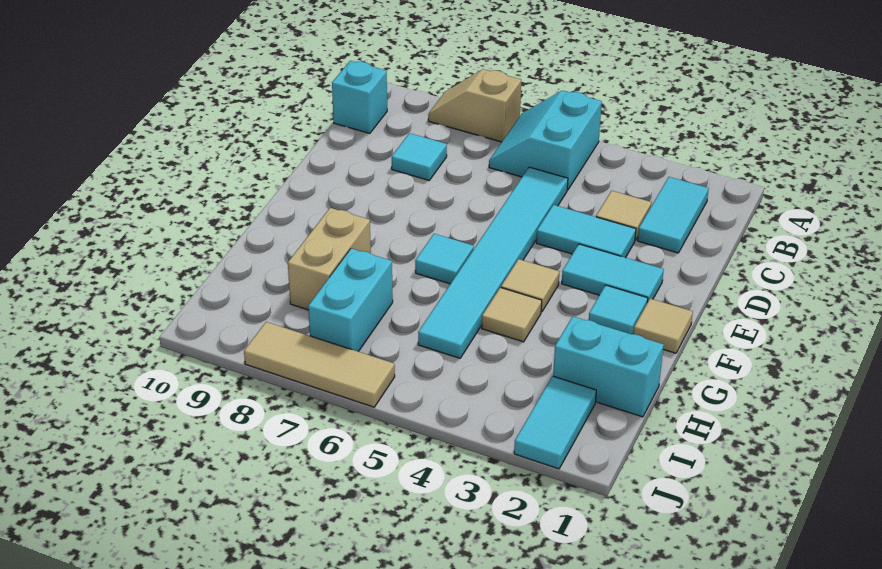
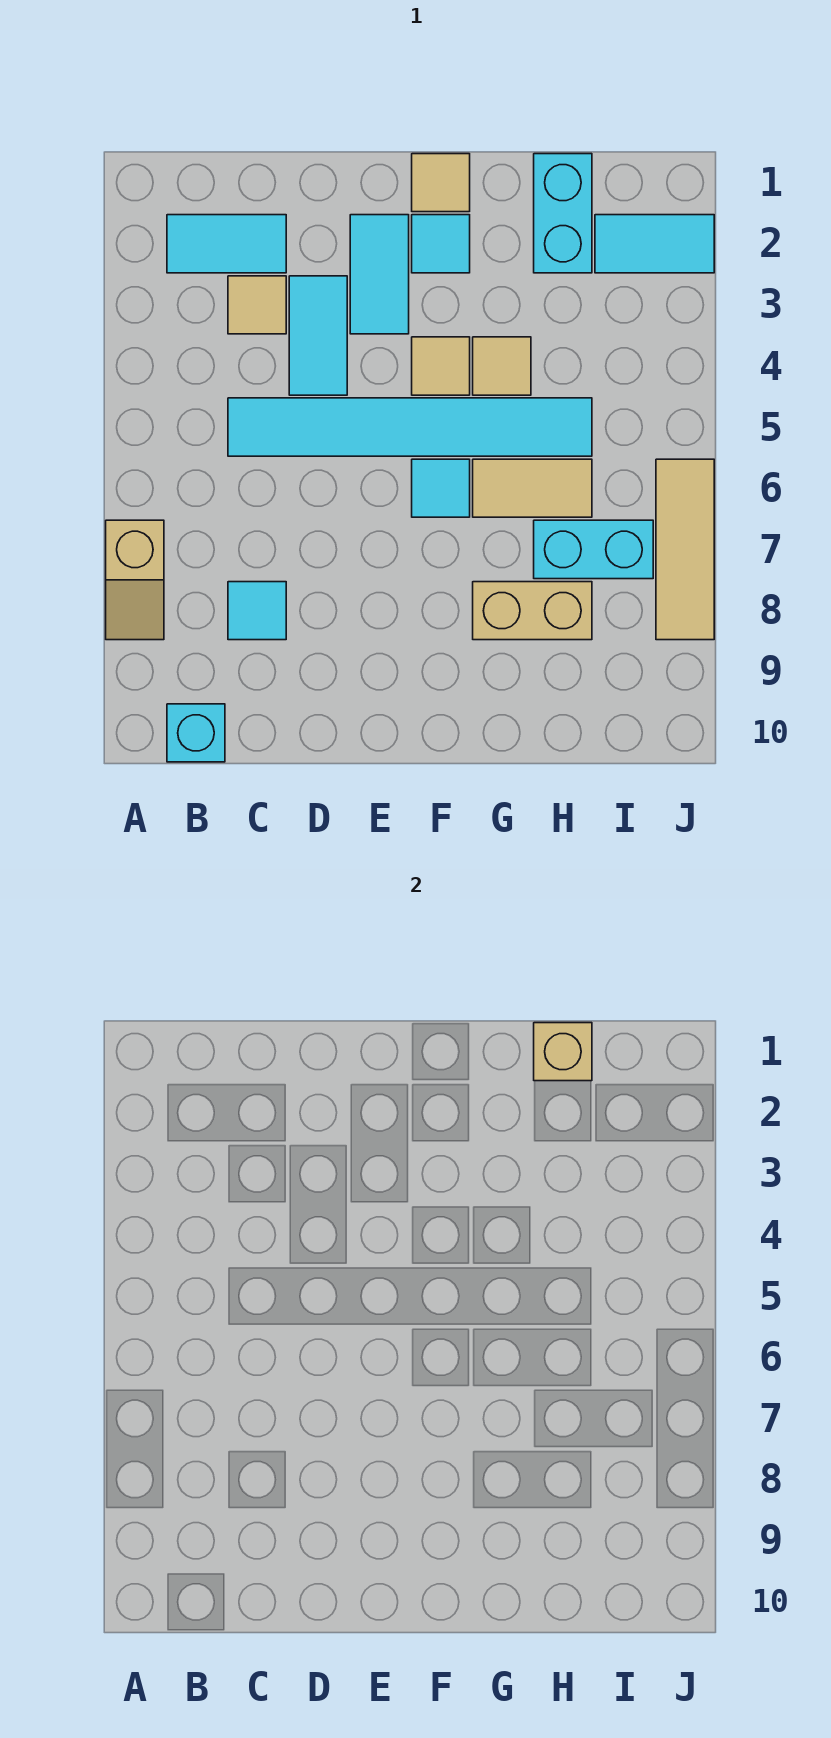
cyan 2x2 slope [489,91,602,190] -> none
none -> tan 1x2 tile [473,459,592,517]
none -> tan 1x1 brick [534,1023,592,1081]

